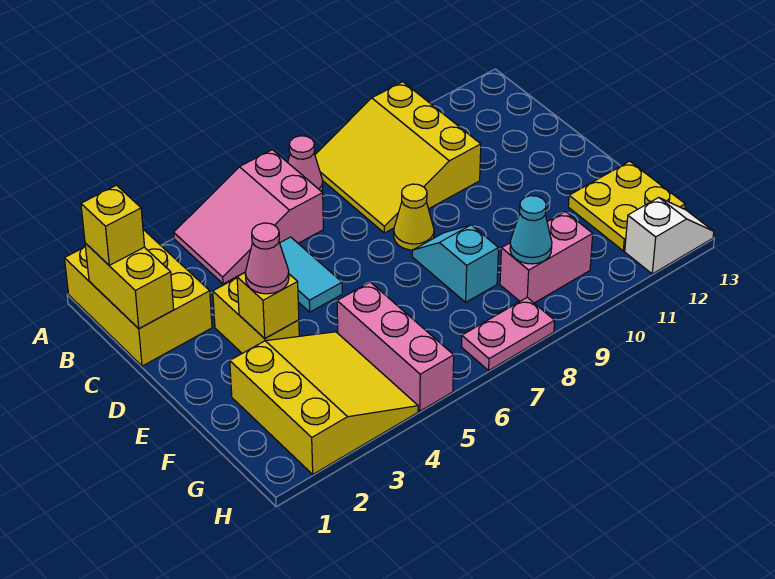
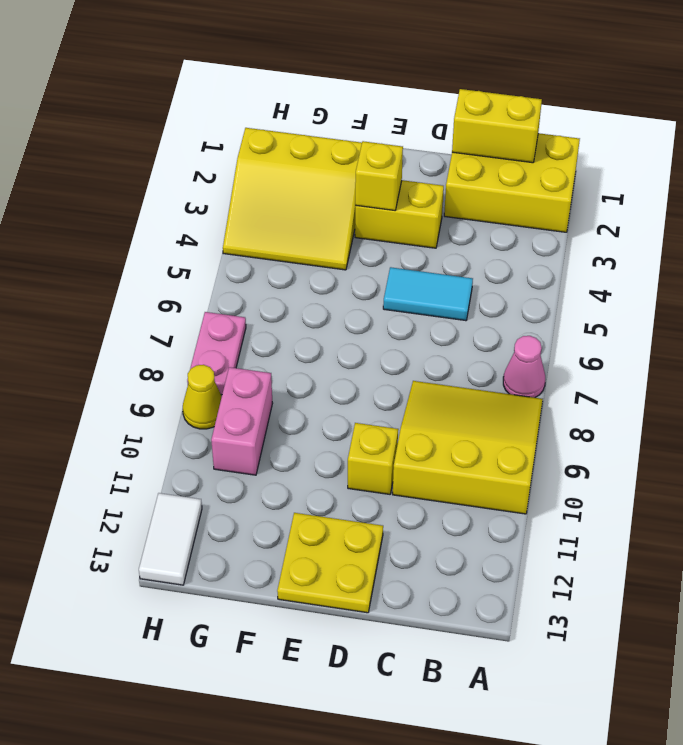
pink 2x3 slope [174,150,323,284] -> none
yellow 1x1 brick [81,185,145,265] -> yellow 1x1 brick moved to [348,423,398,494]
yellow 1x1 cone [394,184,434,250] -> yellow 1x1 cone moved to [183,365,222,429]
pink 1x1 cone [245,223,289,294] -> none
cyan 1x2 slope [412,225,498,302] -> none
pink 1x3 brick [337,282,454,411] -> none
yellow 2x2 plate [568,161,685,251] -> yellow 2x2 plate moved to [277,513,383,613]
cyan 1x1 cone [510,196,552,264] -> none
white 1x2 slope [625,197,714,274] -> white 1x2 tile [139,493,202,585]

